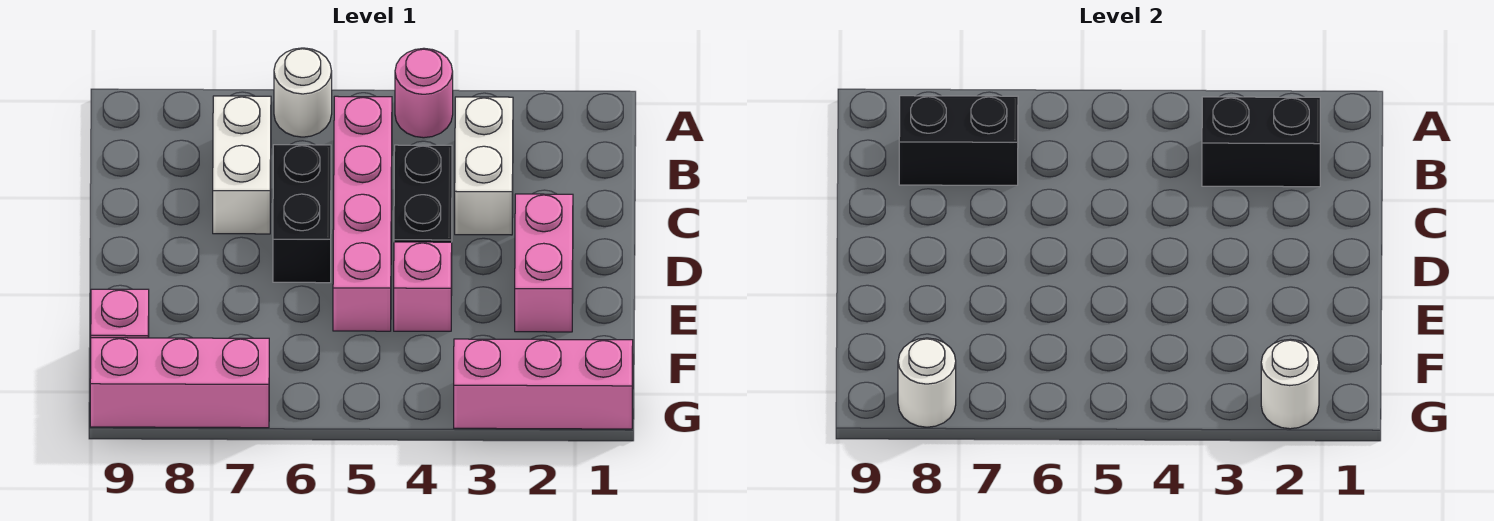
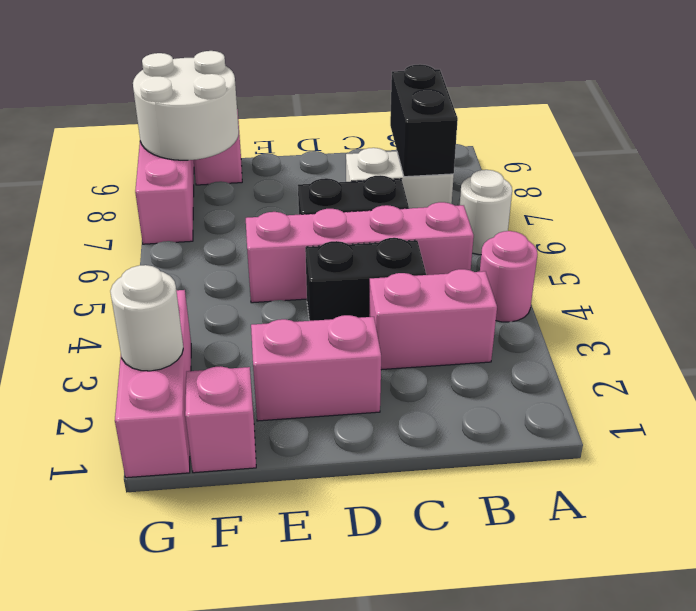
black 1x2 brick [1202,97,1320,187] -> none
white 1x2 brick [455,97,513,235] -> pink 1x2 brick [369,269,497,370]
pink 1x1 brick [394,242,452,331] -> pink 1x1 brick moved to [185,366,256,473]
white 1x1 round brick [898,338,956,427] -> white 2x2 round brick [133,51,239,160]

